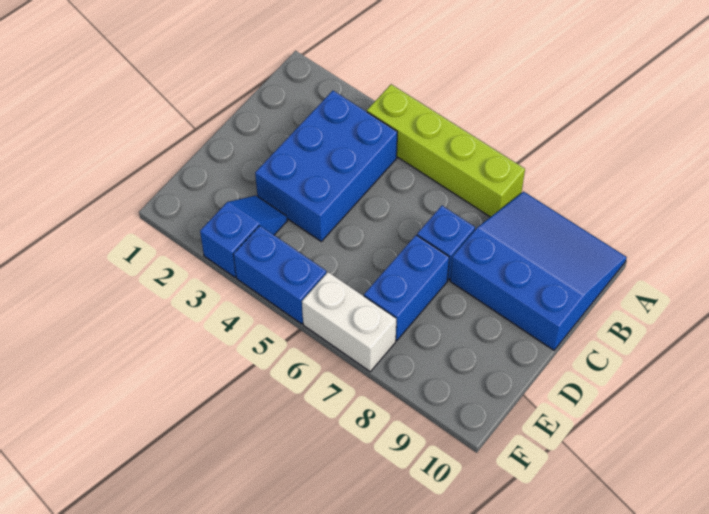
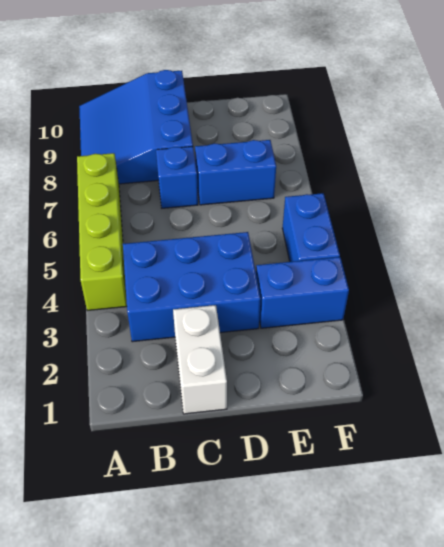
blue 1x2 slope [200,195,287,277] -> blue 1x2 brick [256,257,349,328]
white 1x2 brick [302,272,396,372] -> white 1x2 brick moved to [173,305,227,414]

